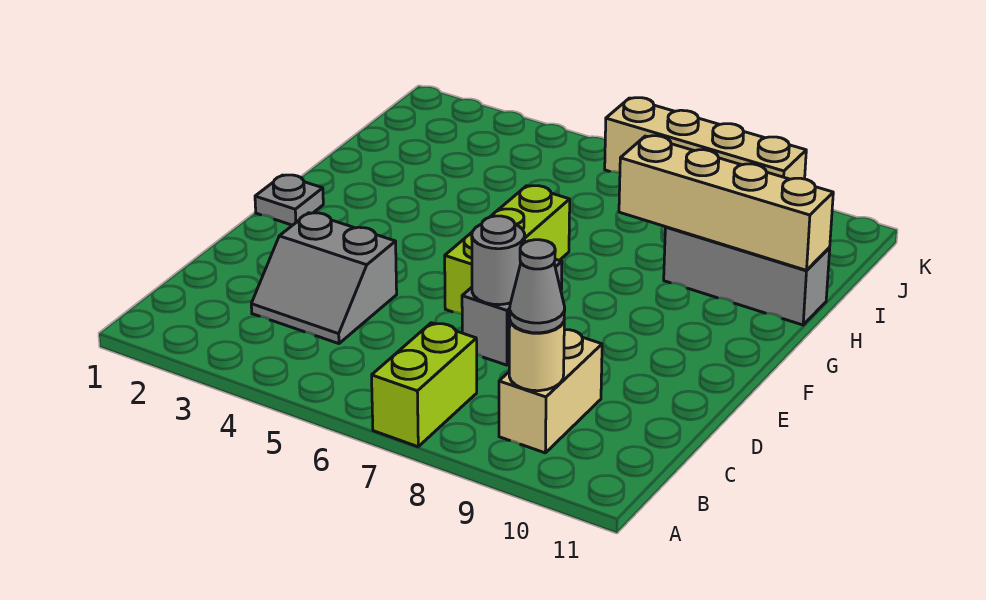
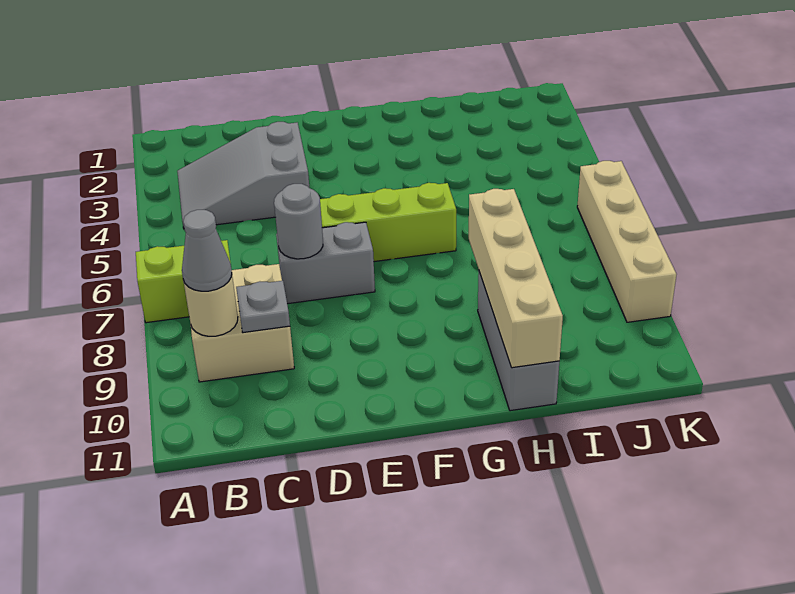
tan 1x2 brick [499,330,602,453] -> tan 2x2 brick [191,264,294,382]
grey 2x2 slope [251,213,397,344] -> grey 2x3 slope [177,122,309,228]
grey 1x1 plate [255,175,323,225] -> grey 1x1 plate moved to [236,281,290,333]

